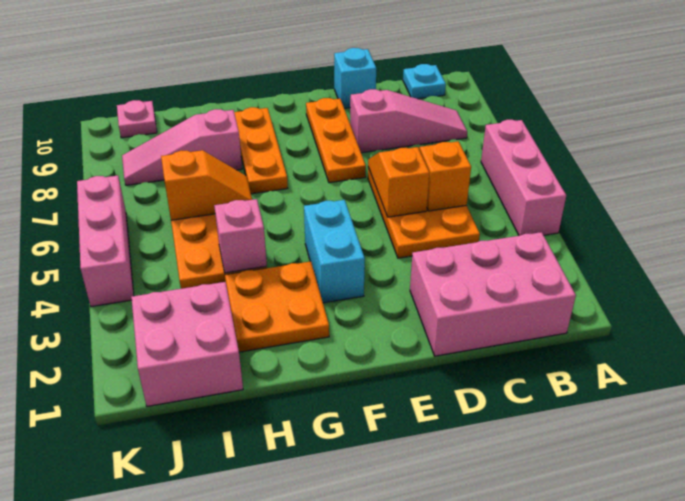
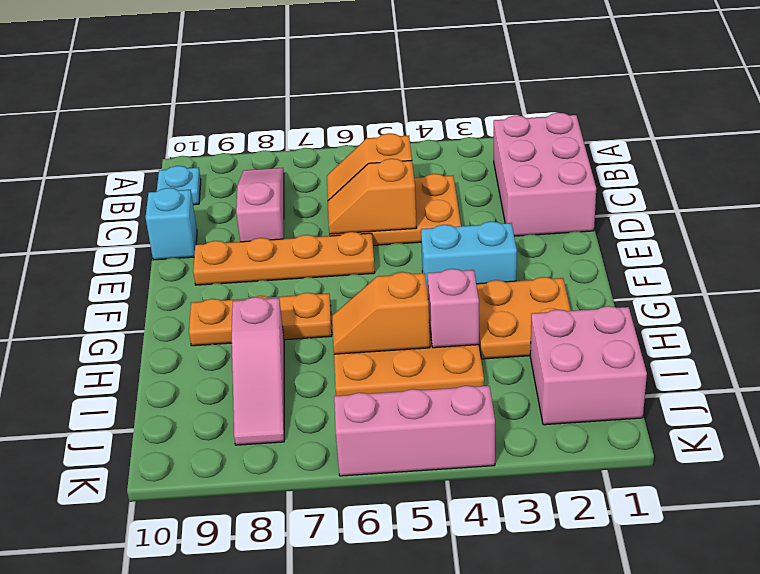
pink 1x3 brick [481,120,566,236] -> none
orange 1x3 plate [306,98,366,183] -> orange 1x4 plate [193,232,375,285]
orange 1x2 slope [161,150,252,220] -> orange 1x2 slope turned to [332,272,430,354]
pink 1x1 plate [117,100,157,138] -> none

